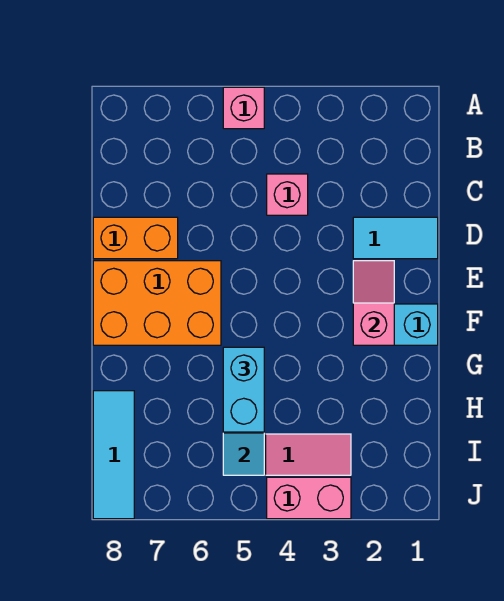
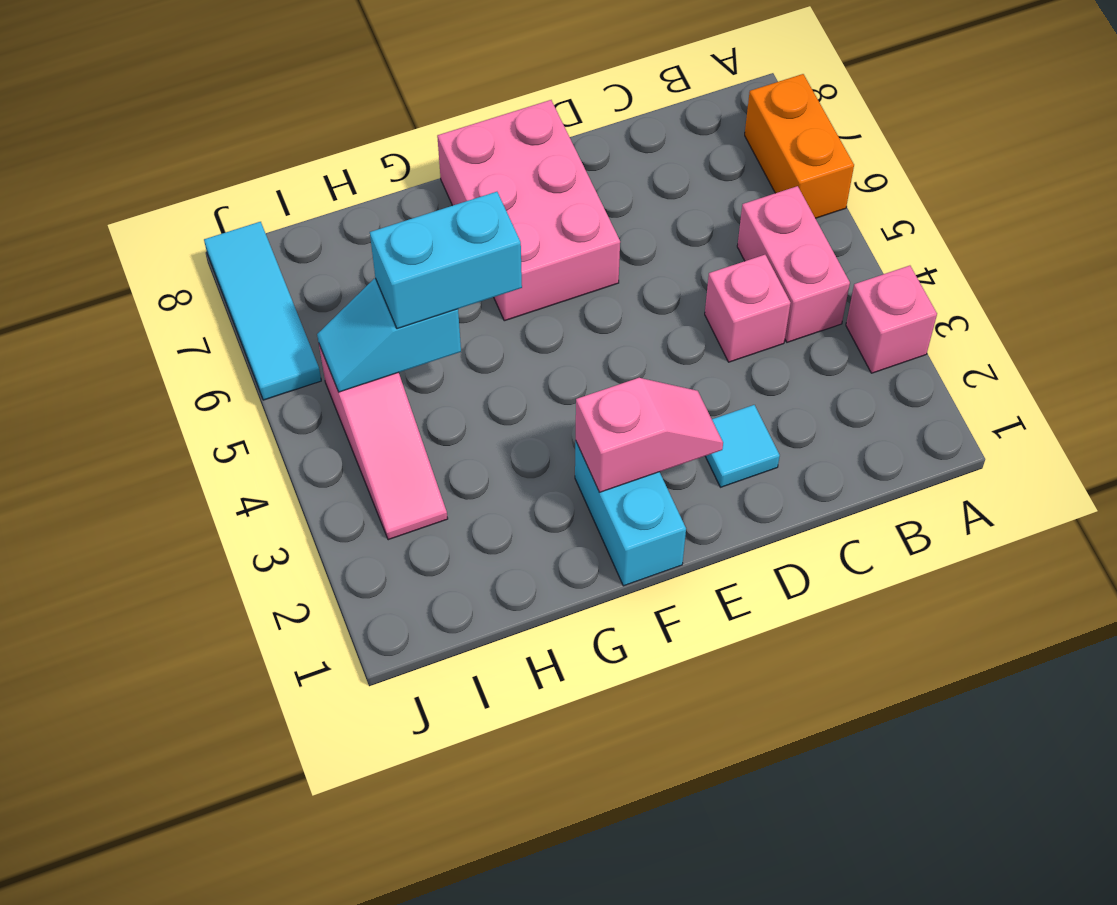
pink 1x1 brick [223,87,264,129] -> pink 1x1 brick moved to [846,266,937,373]
cyan 1x2 tile [353,217,438,259] -> cyan 1x1 tile [705,405,780,487]
orange 1x2 brick [93,217,178,259] -> orange 1x2 brick moved to [745,74,854,218]
orange 2x3 brick [93,261,221,345] -> pink 2x3 brick [437,100,620,321]
cyan 1x3 tile [93,391,134,519] -> cyan 1x3 tile turned to [204,222,321,400]
pink 1x2 brick [267,477,351,519] -> pink 1x2 brick moved to [737,186,850,342]

